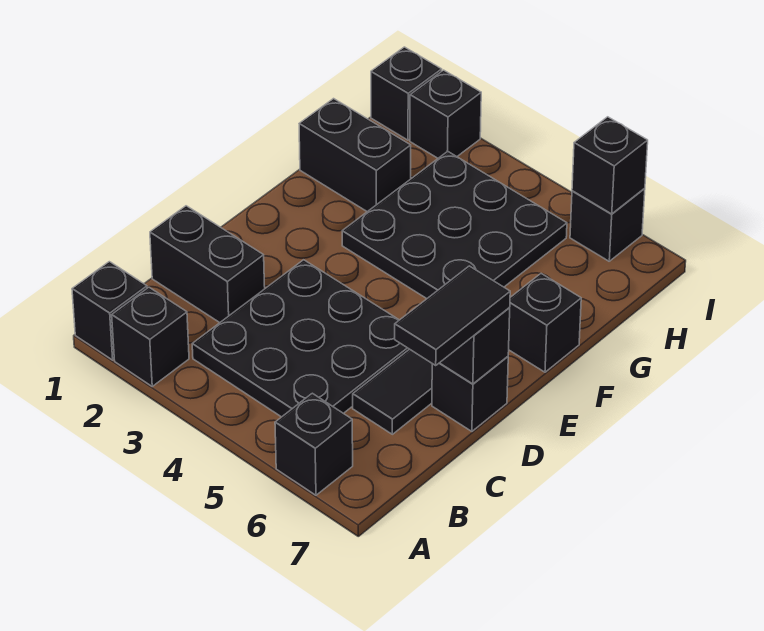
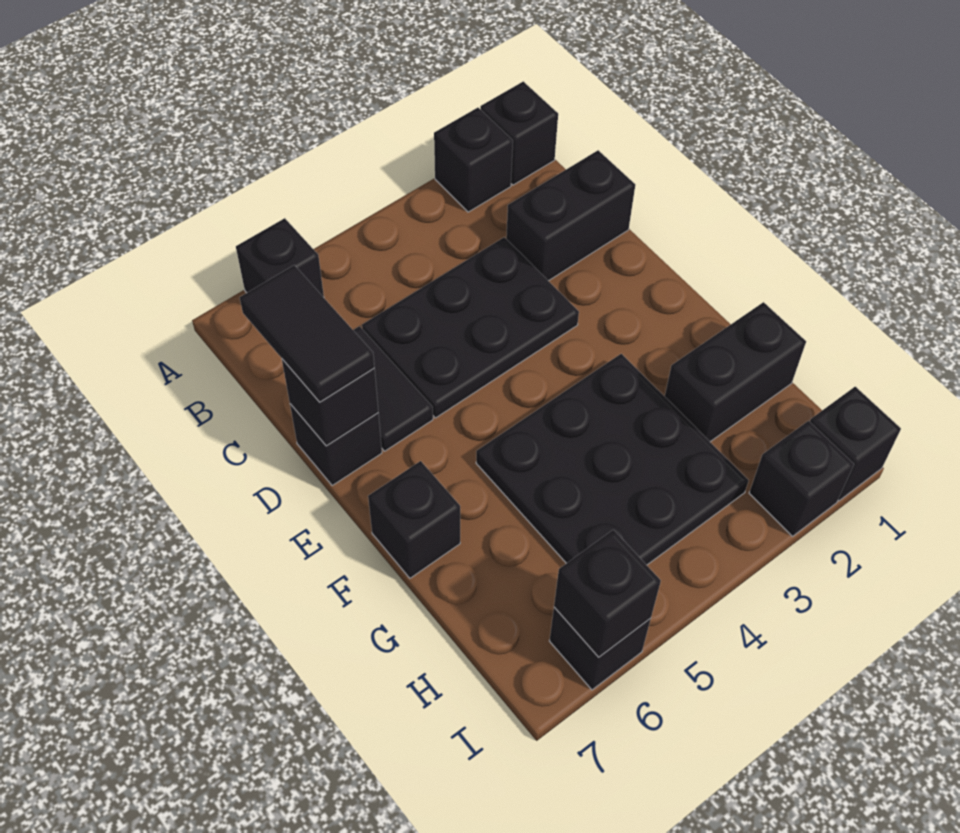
black 3x3 plate [192,260,409,417] -> black 2x3 plate [362,237,579,418]

